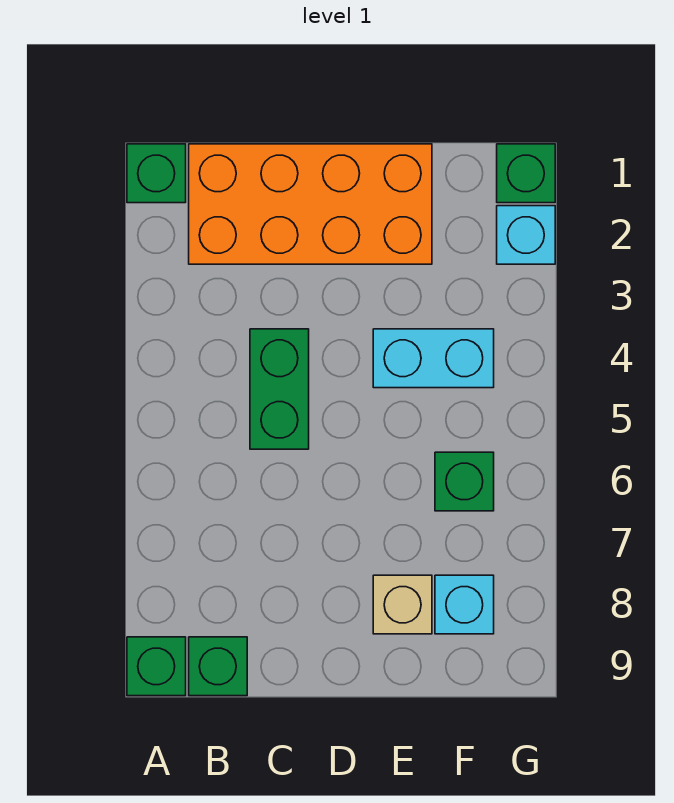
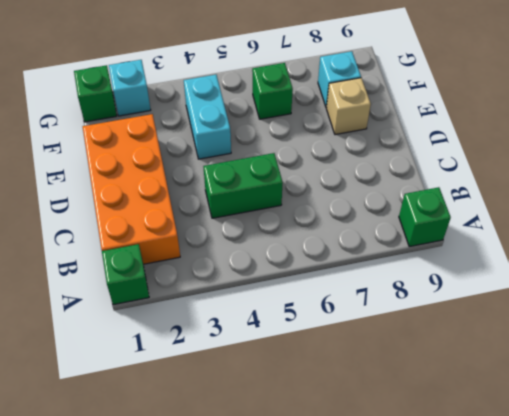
green 1x1 brick [189,637,247,696] -> none

